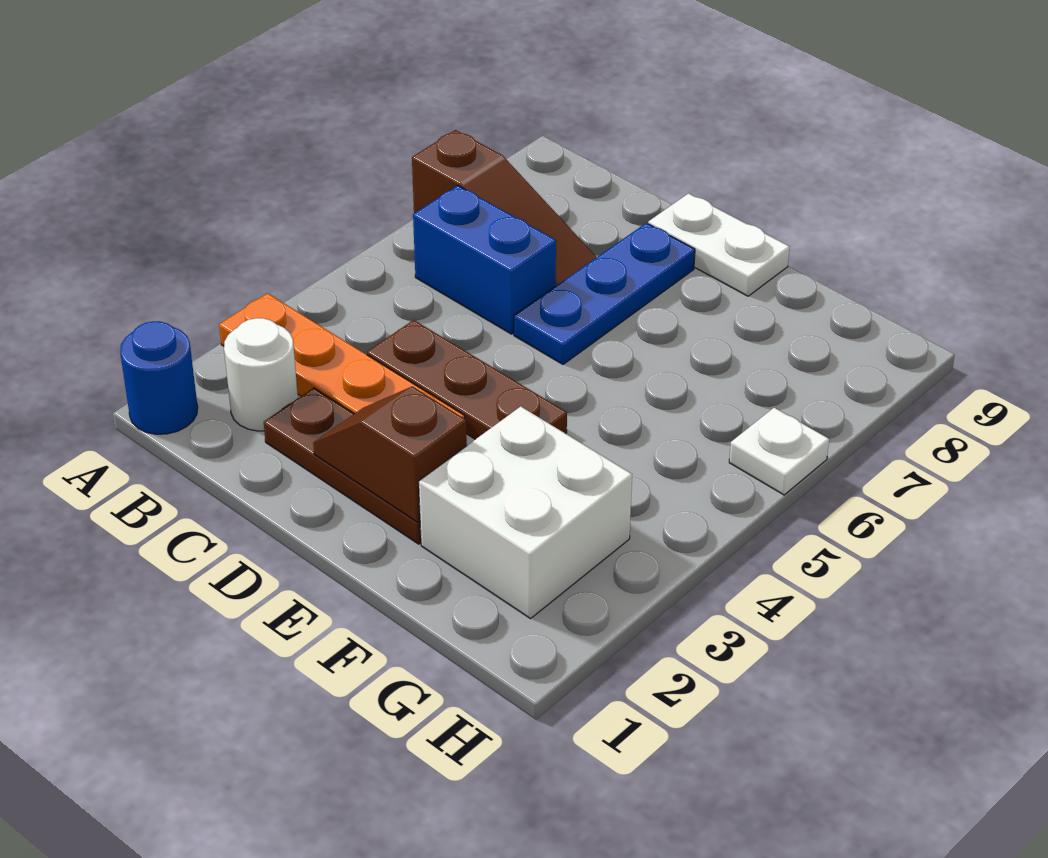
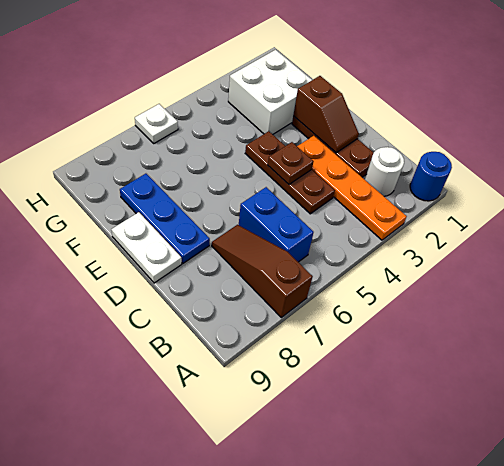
none -> brown 1x1 plate [268,142,314,184]
blue 1x3 plate [514,223,695,364] -> blue 1x3 plate turned to [120,174,210,263]

